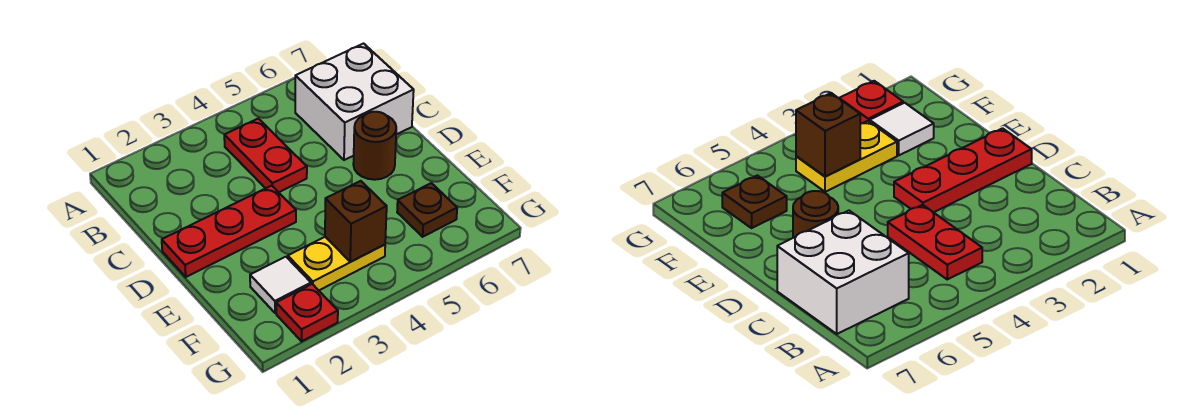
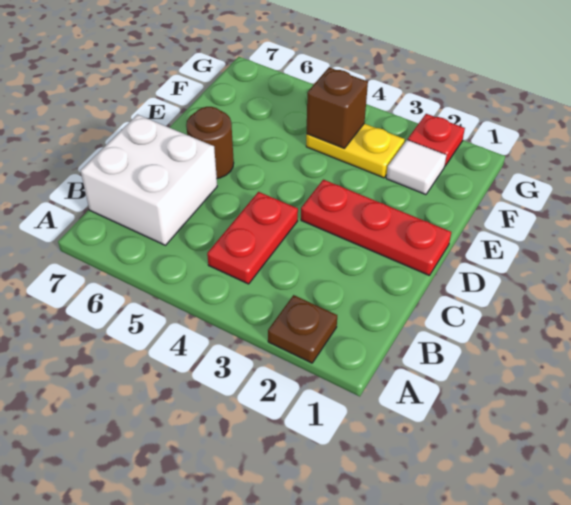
brown 1x1 plate [397,183,457,237] -> brown 1x1 plate moved to [268,295,337,363]

